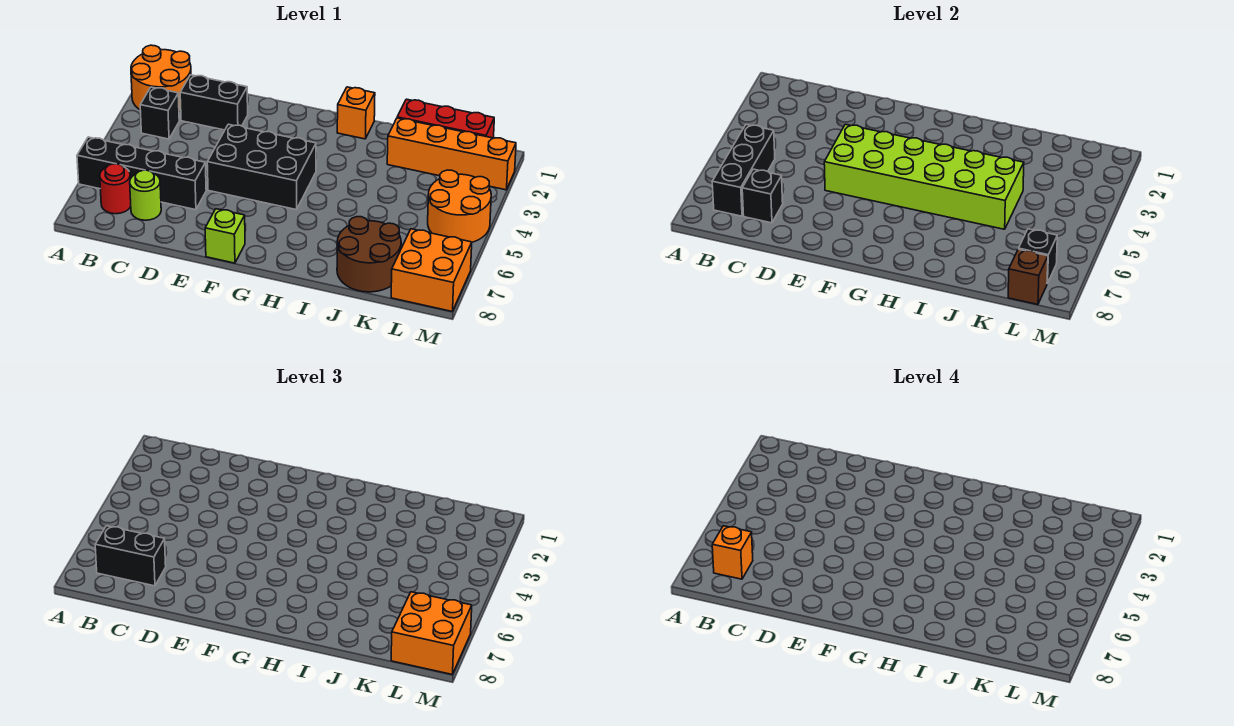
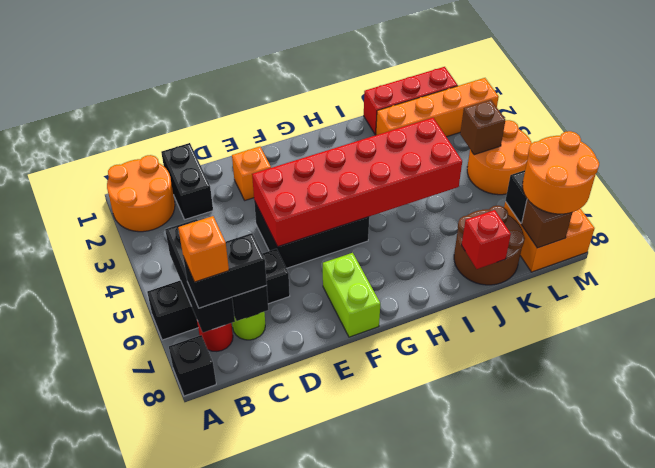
black 1x1 brick [140,87,179,139] -> black 1x1 brick moved to [169,335,216,396]
black 1x2 brick [180,75,248,130] -> black 1x2 brick turned to [161,143,213,219]
lime 2x6 brick [824,124,1024,229] -> red 2x6 brick [252,118,462,247]
lime 1x1 brick [205,209,245,263] -> lime 1x2 brick [323,253,380,337]
orange 1x1 brick [337,87,375,139] -> orange 1x1 brick moved to [232,147,271,200]
none -> red 1x1 brick [462,210,511,269]
none -> brown 1x1 brick [460,100,506,155]
orange 2x2 brick [391,592,472,674] -> orange 2x2 round brick [522,131,599,214]

